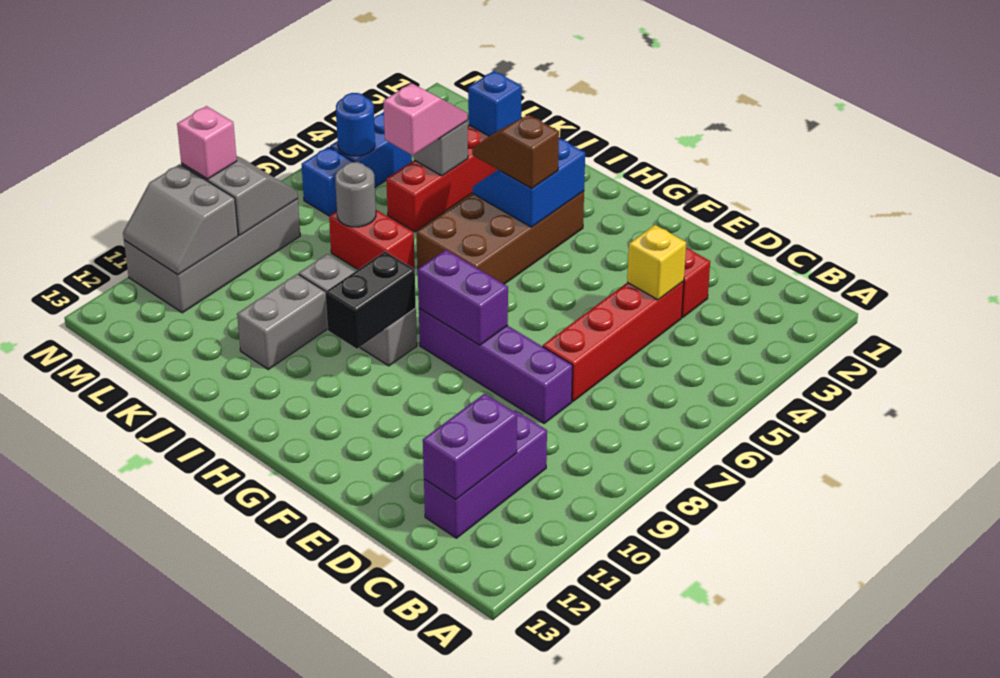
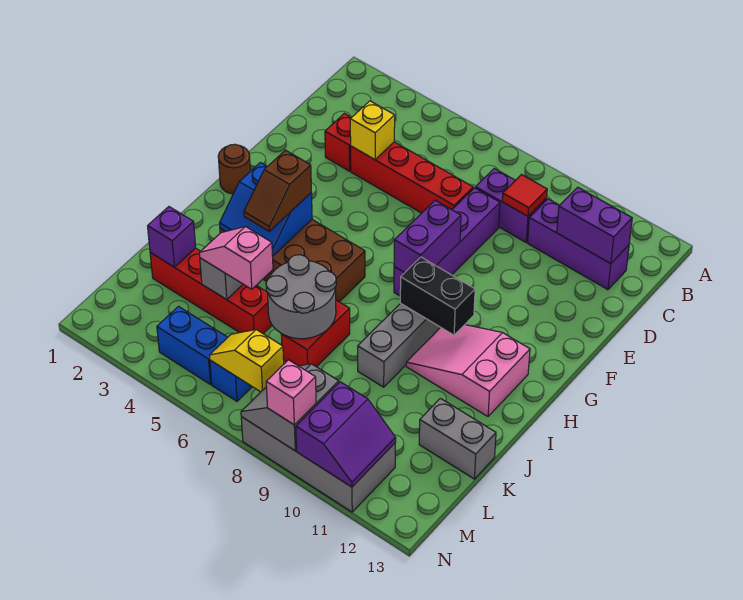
none -> purple 1x2 brick [475,169,547,242]
none -> red 1x1 tile [502,175,547,216]
none -> brown 1x1 round brick [218,144,250,194]
none -> pink 2x3 slope [406,325,530,416]
grey 1x2 brick [237,274,328,369] -> grey 1x2 brick moved to [419,398,496,479]
blue 1x1 brick [468,71,522,136] -> purple 1x1 brick [148,207,196,267]
grey 1x1 round brick [335,162,376,227] -> grey 2x2 round brick [266,255,336,339]
blue 1x1 round brick [336,93,375,156] -> none
none -> yellow 1x2 slope [210,330,284,392]
grey 2x2 slope [123,164,238,275] -> purple 2x2 slope [296,382,396,487]

